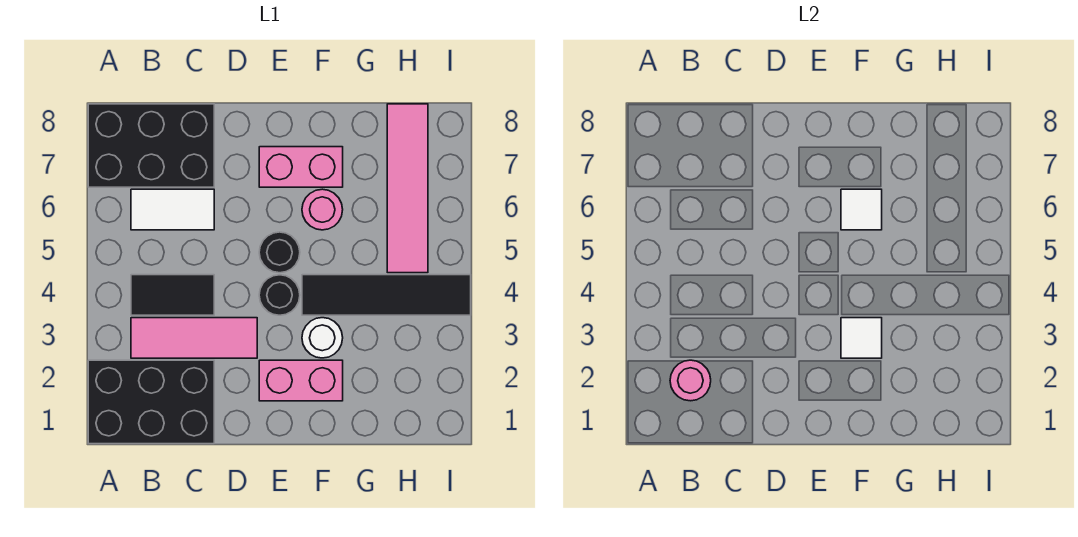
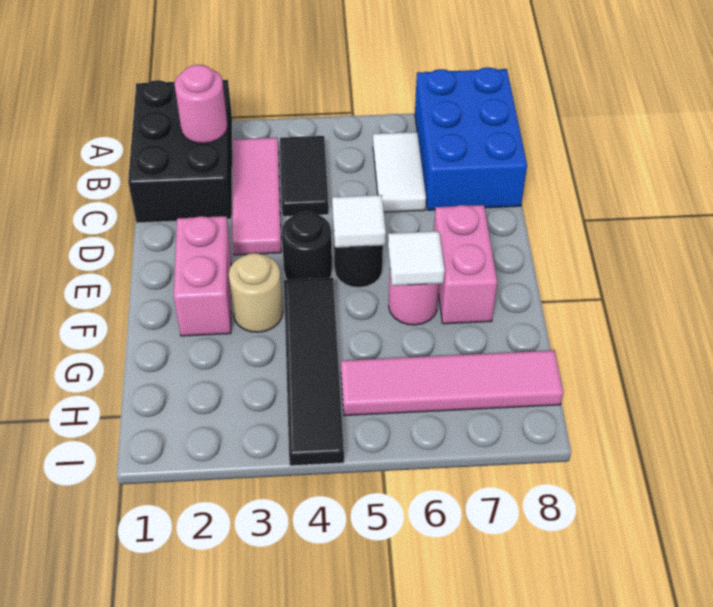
black 2x3 brick [88,104,214,187] -> blue 2x3 brick [415,67,527,210]
white 1x1 round brick [302,318,343,358] -> tan 1x1 round brick [229,253,283,332]
white 1x1 tile [841,318,882,358] -> white 1x1 tile moved to [332,195,386,248]

